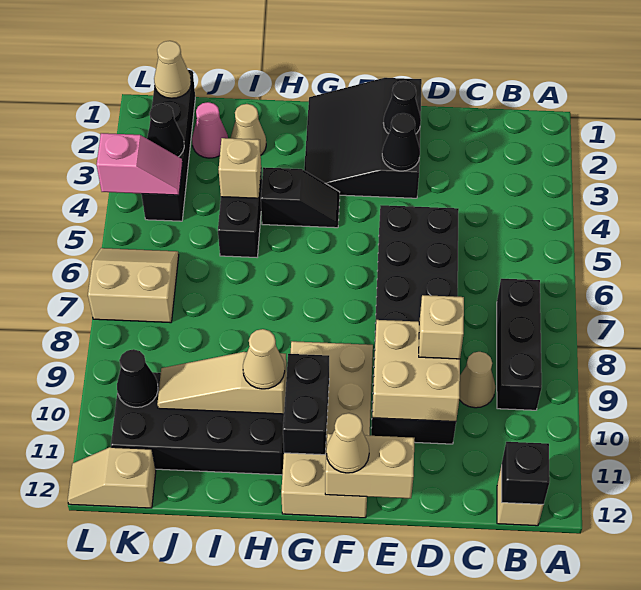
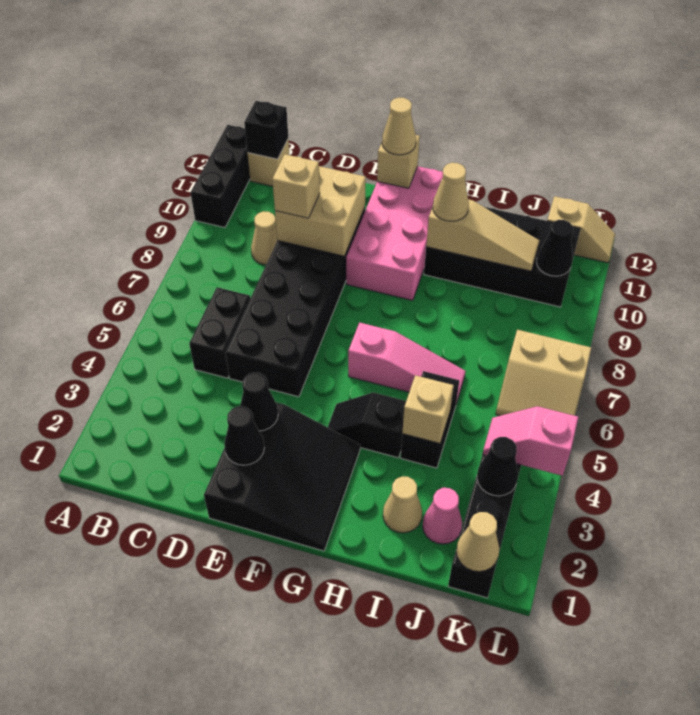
black 1x3 brick [497,279,542,410] -> black 1x3 brick moved to [191,125,250,228]
tan 1x2 brick [325,434,415,498] -> tan 1x1 brick [377,135,420,188]
tan 2x4 brick [281,341,373,518] -> pink 2x4 brick [346,166,443,300]
none -> pink 1x3 slope [348,323,466,403]
black 1x2 brick [283,354,329,455] -> black 1x2 brick moved to [189,287,250,378]

